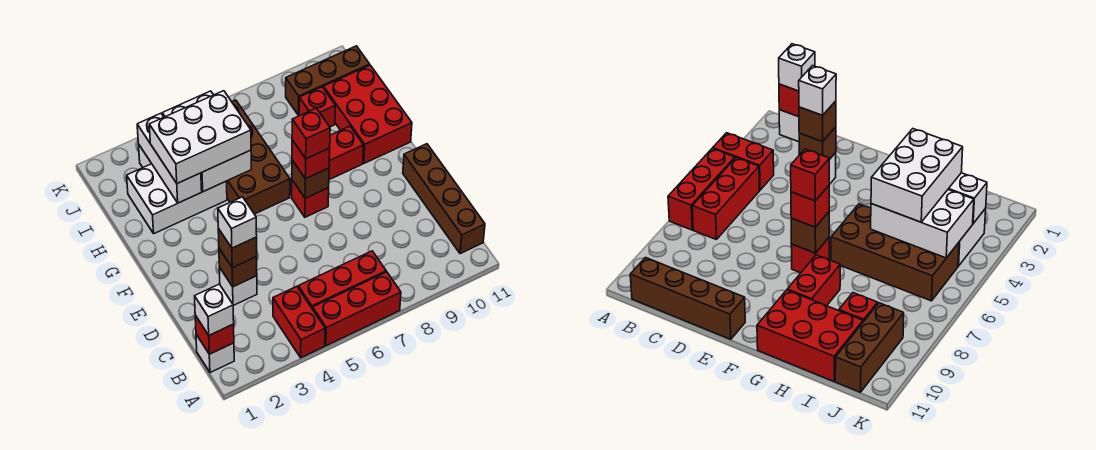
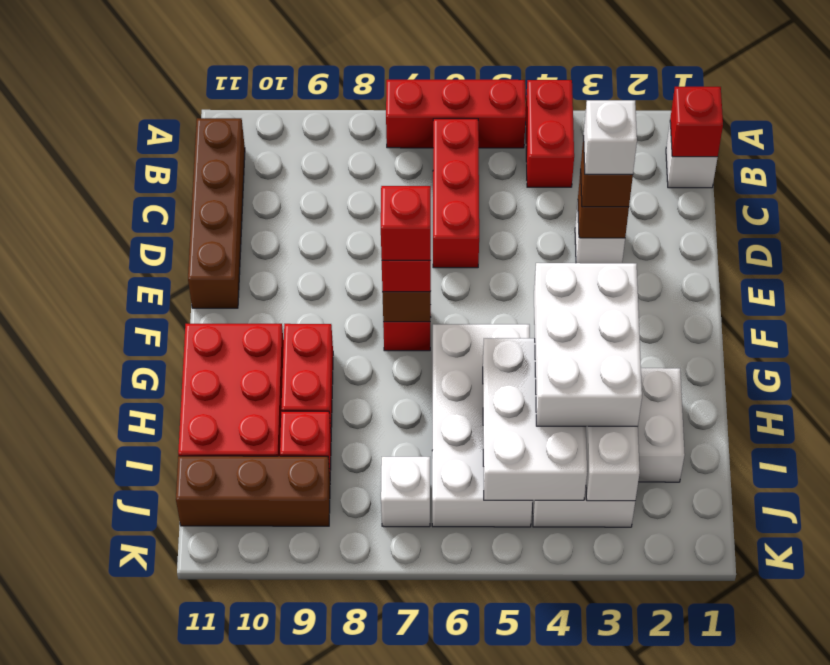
white 1x1 brick [195,284,234,335] -> white 1x1 brick moved to [381,456,430,527]
red 1x3 brick [298,251,386,309] -> red 1x3 brick turned to [433,119,479,268]
brown 2x4 brick [227,100,290,214] -> white 2x4 brick [432,324,533,527]
red 1x2 brick [329,126,364,180] -> red 1x2 brick turned to [281,324,333,428]
white 2x3 brick [149,91,251,183] -> white 2x3 brick turned to [534,263,642,426]

